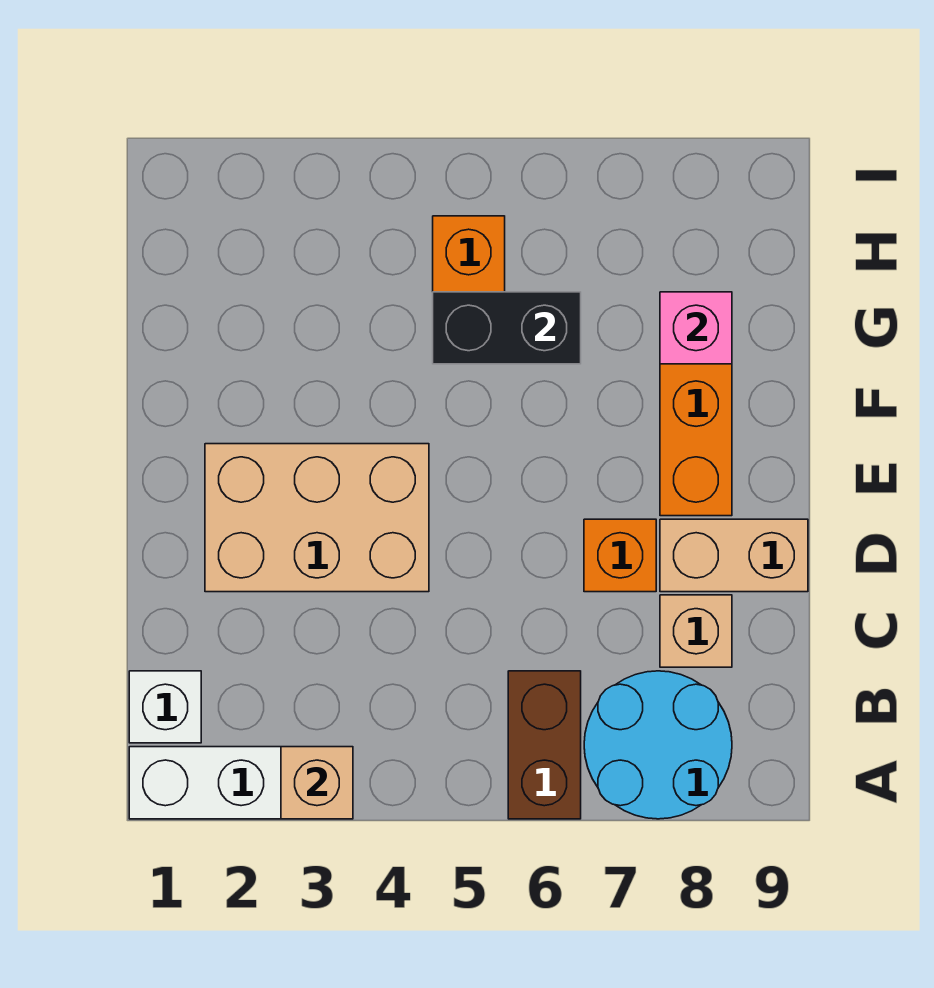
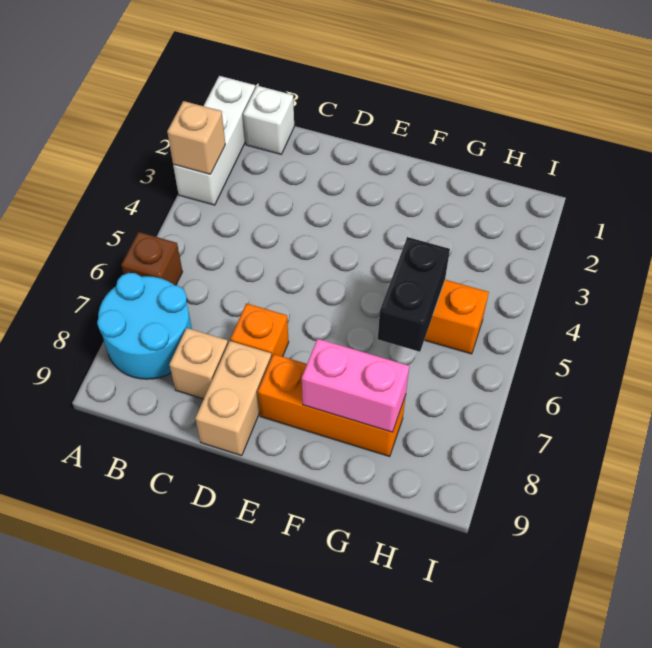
brown 1x2 brick [508,671,581,819] -> brown 1x1 brick [121,232,183,285]
tan 2x3 brick [205,444,429,592] -> none
pink 1x1 brick [660,292,732,364] -> pink 1x2 brick [302,339,409,432]

